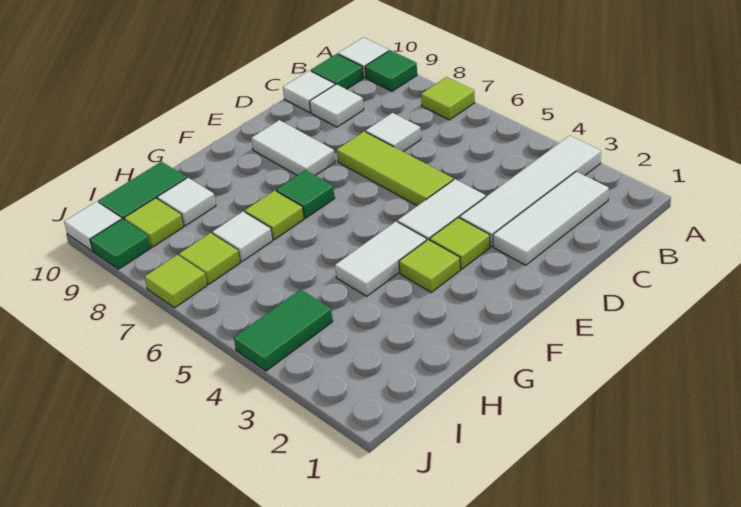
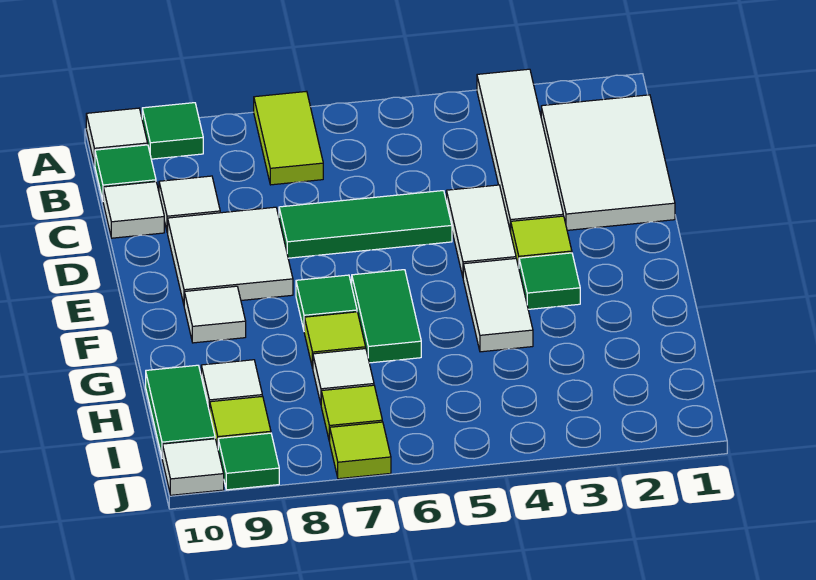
lime 1x1 tile [421,77,475,120] -> lime 1x2 tile [254,91,323,185]
white 1x3 tile [493,172,609,265] -> white 2x3 tile [541,95,675,230]
white 1x1 tile [366,113,421,152] -> white 1x1 tile moved to [184,286,246,343]
lime 1x3 tile [337,131,453,206] -> green 1x3 tile [279,191,452,258]
white 1x2 tile [251,120,335,176] -> white 2x2 tile [168,207,293,304]
lime 1x1 tile [399,240,460,292] -> green 1x1 tile [519,253,580,309]
green 1x2 tile [234,290,333,371] -> green 1x2 tile moved to [352,270,421,363]

